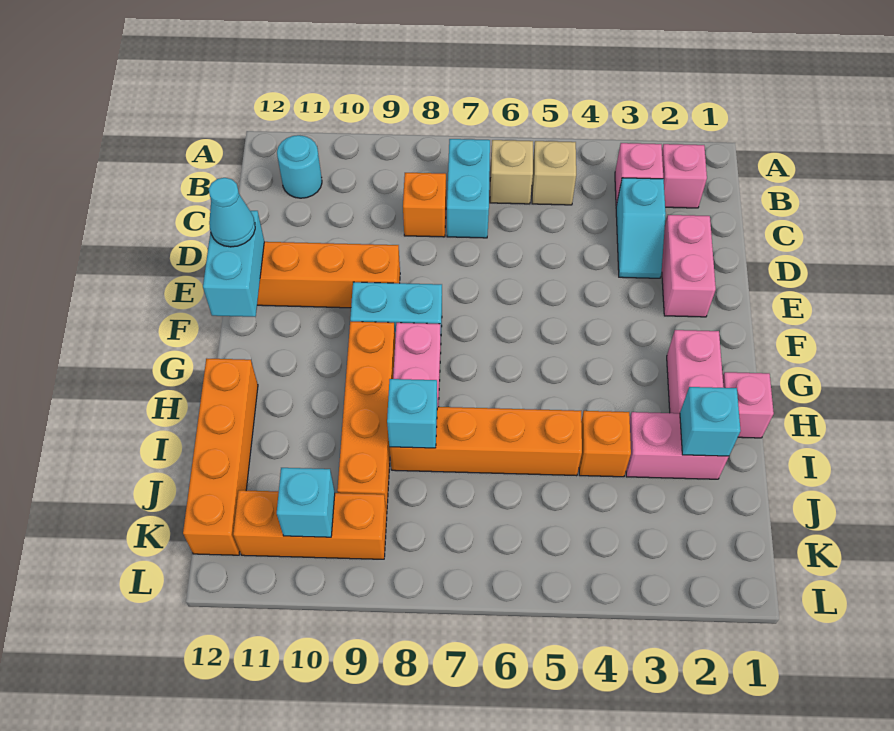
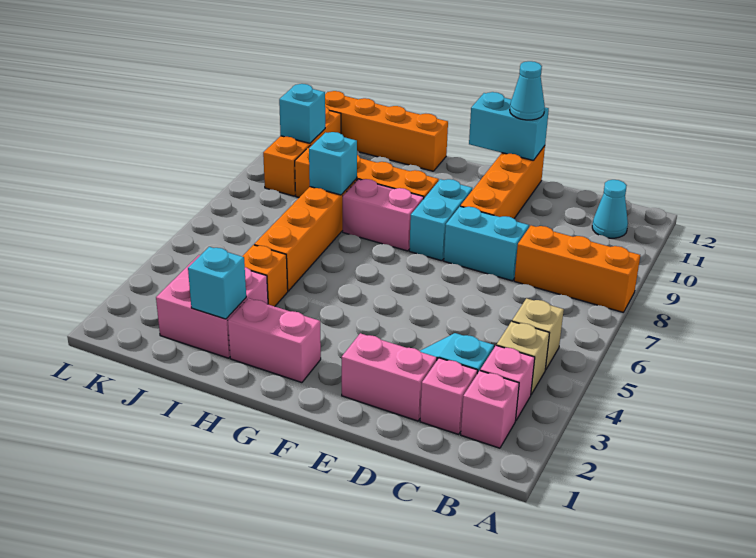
tan 1x1 brick [490,140,533,204] -> tan 1x1 brick moved to [497,321,549,394]
cyan 1x2 brick [447,139,490,238] -> cyan 1x2 brick moved to [444,206,529,281]
cyan 1x1 round brick [277,135,322,198] -> cyan 1x1 cone [592,180,628,238]
orange 1x1 brick [403,173,446,237] -> orange 1x3 brick [514,226,640,312]
pink 1x1 brick [723,372,774,438] -> pink 1x1 brick moved to [420,358,478,434]
pink 1x2 brick [626,412,729,479] -> pink 2x2 brick [156,255,268,358]

